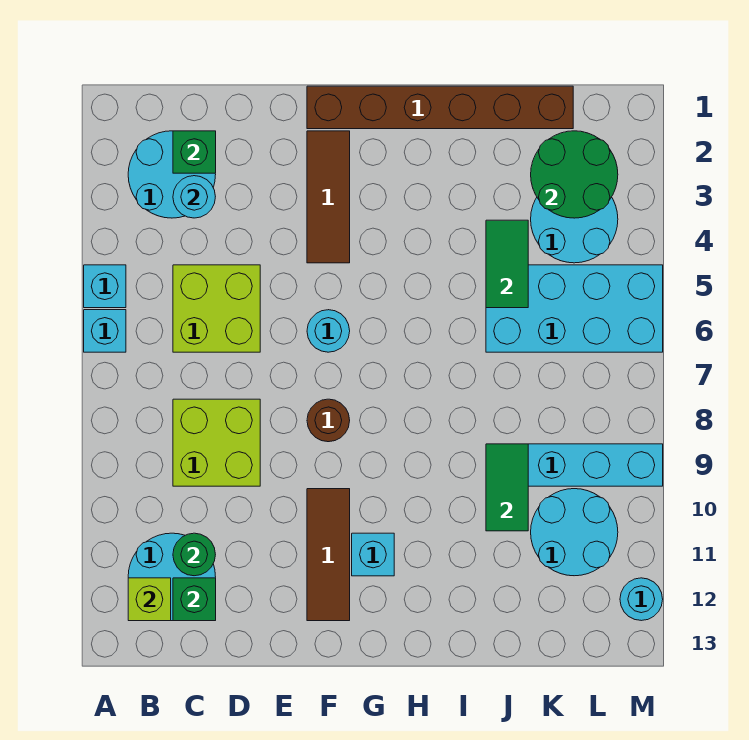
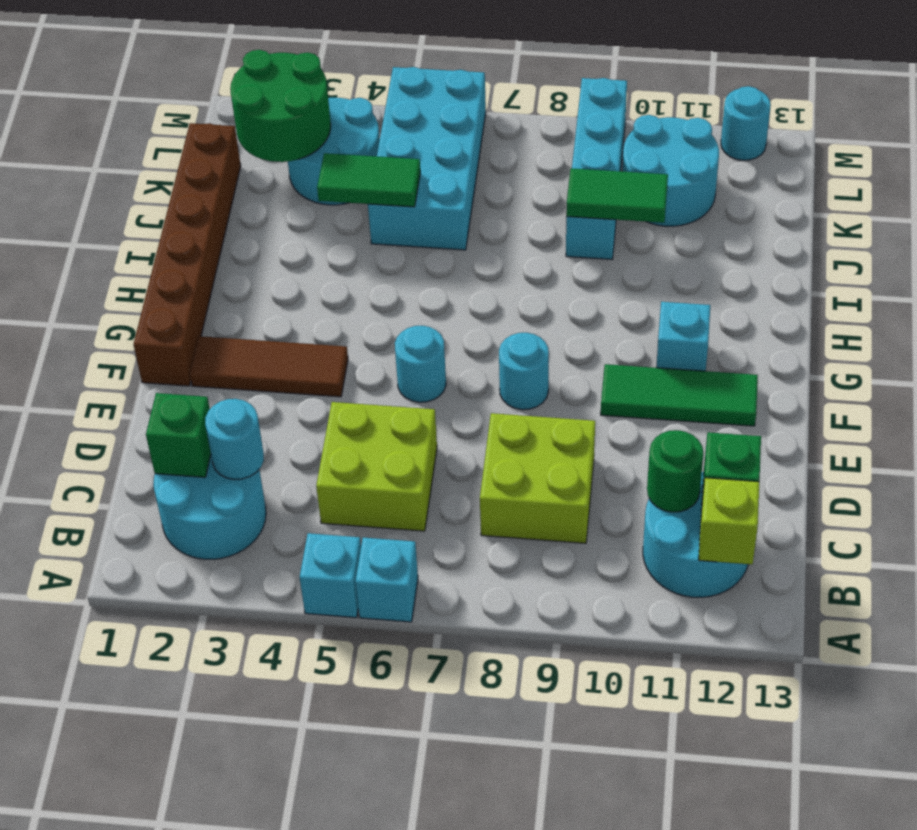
brown 1x1 round brick [307,399,350,442] -> cyan 1x1 round brick [499,333,549,410]
brown 1x3 tile [307,489,350,621] -> green 1x3 tile [601,364,758,426]

